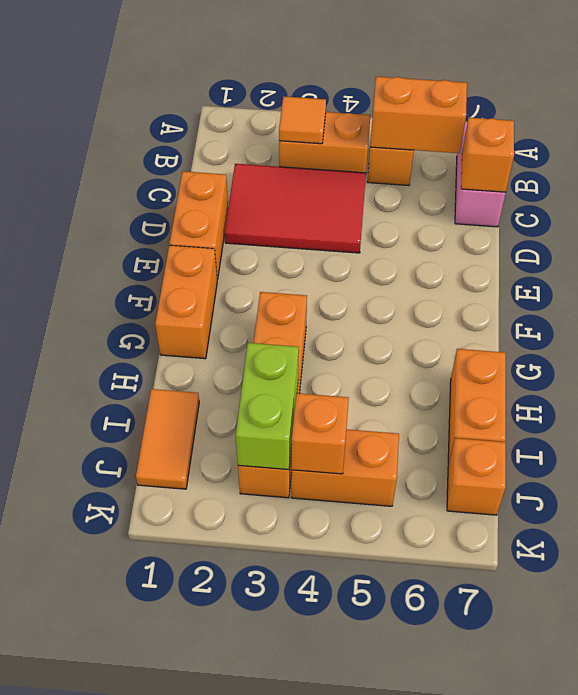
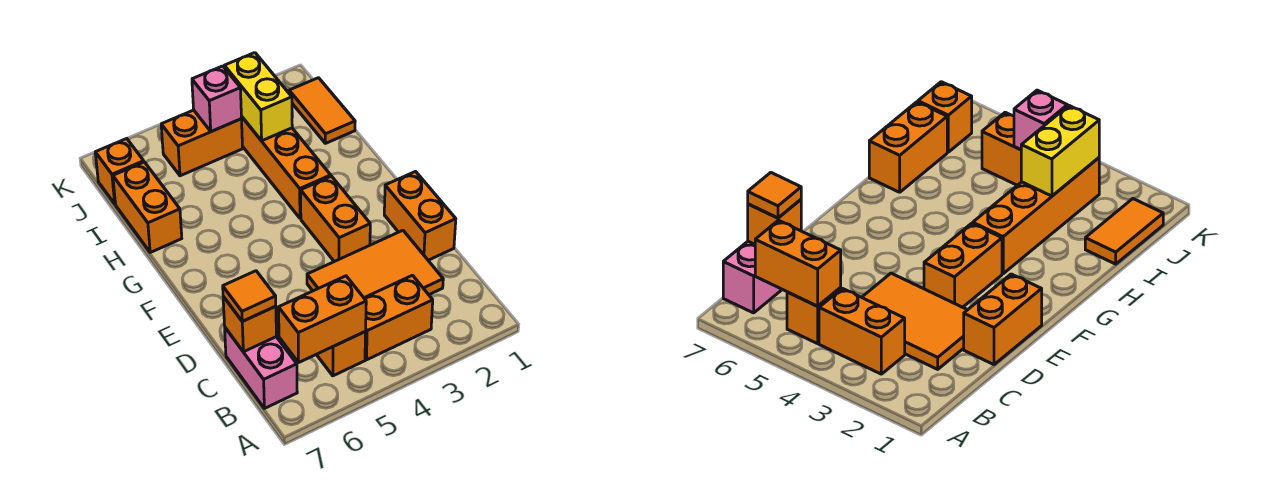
orange 1x1 tile [279,96,326,144] -> orange 1x1 tile moved to [223,271,276,321]
red 2x3 tile [225,164,366,253] -> orange 2x3 tile [307,230,443,298]
orange 1x2 brick [155,245,217,359] -> orange 1x2 brick moved to [301,176,370,262]
lime 1x2 brick [236,343,299,470] -> yellow 1x2 brick [224,53,292,141]
orange 1x1 brick [292,393,349,474] -> pink 1x1 brick [192,66,241,132]

